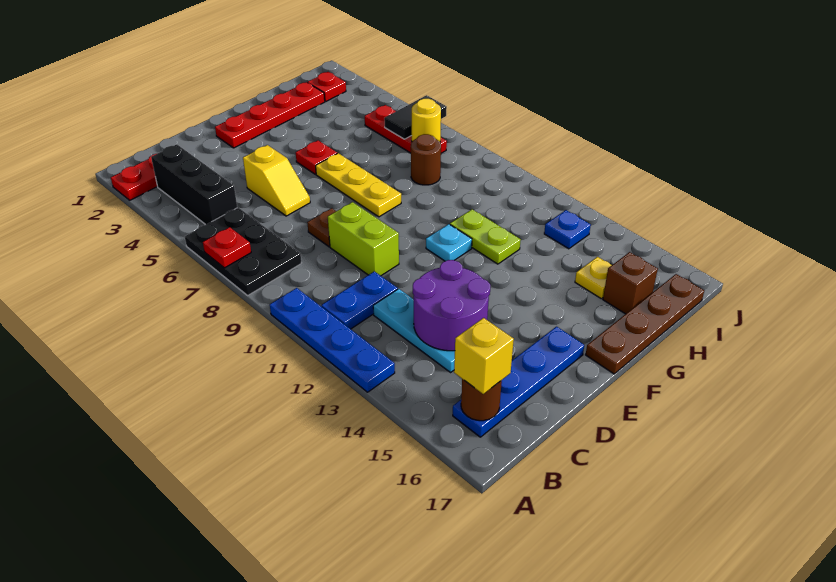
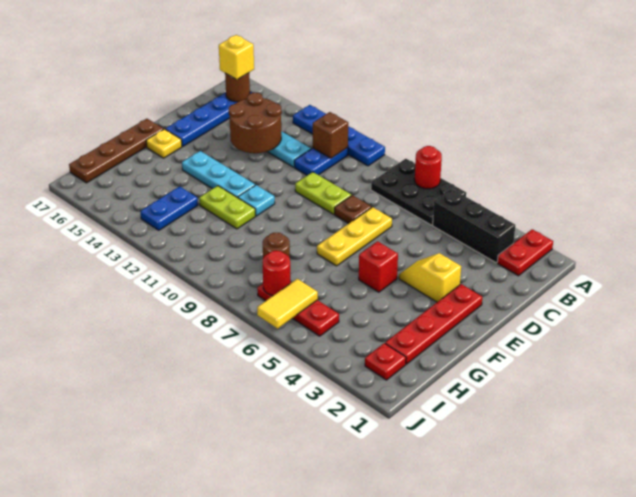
red 1x1 plate [203,227,251,268] -> red 1x1 round brick [415,146,442,189]
purple 2x2 round brick [413,260,490,351] -> brown 2x2 round brick [229,93,282,153]
yellow 1x2 slope [243,145,310,216] -> yellow 1x2 slope moved to [399,253,461,302]
lime 1x2 brick [328,202,399,276] -> lime 1x2 plate [295,172,351,214]
red 1x1 plate [296,141,337,174] -> red 1x1 brick [359,241,398,292]
yellow 1x3 plate [316,153,401,217] -> yellow 1x3 plate turned to [317,207,392,266]
none -> cyan 1x3 plate [182,151,255,198]
yellow 1x1 plate [575,257,611,299] -> yellow 1x1 plate moved to [146,129,182,158]
brown 1x1 brick [603,252,658,314] -> brown 1x1 brick moved to [313,112,348,158]
black 1x2 tile [384,95,447,139] -> yellow 1x2 tile [257,279,318,328]
yellow 1x1 round brick [412,99,441,142] -> red 1x1 round brick [263,251,291,296]
blue 1x1 plate [544,210,591,249] -> blue 1x2 plate [140,186,198,230]

